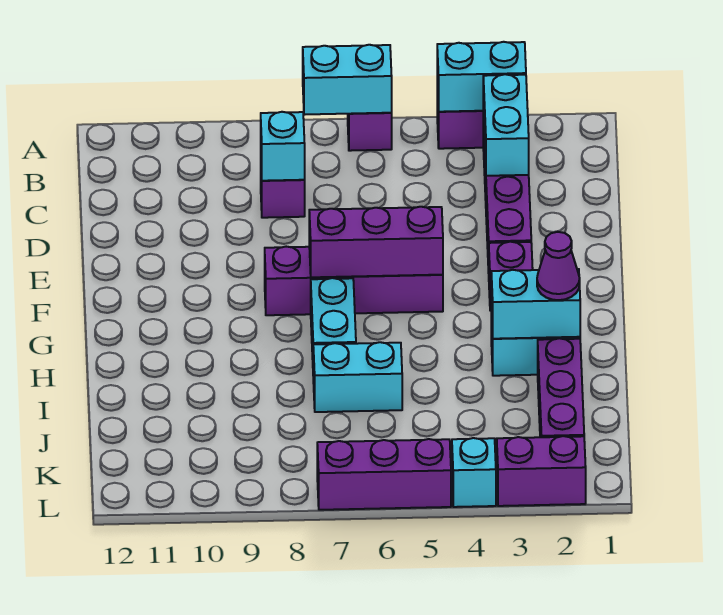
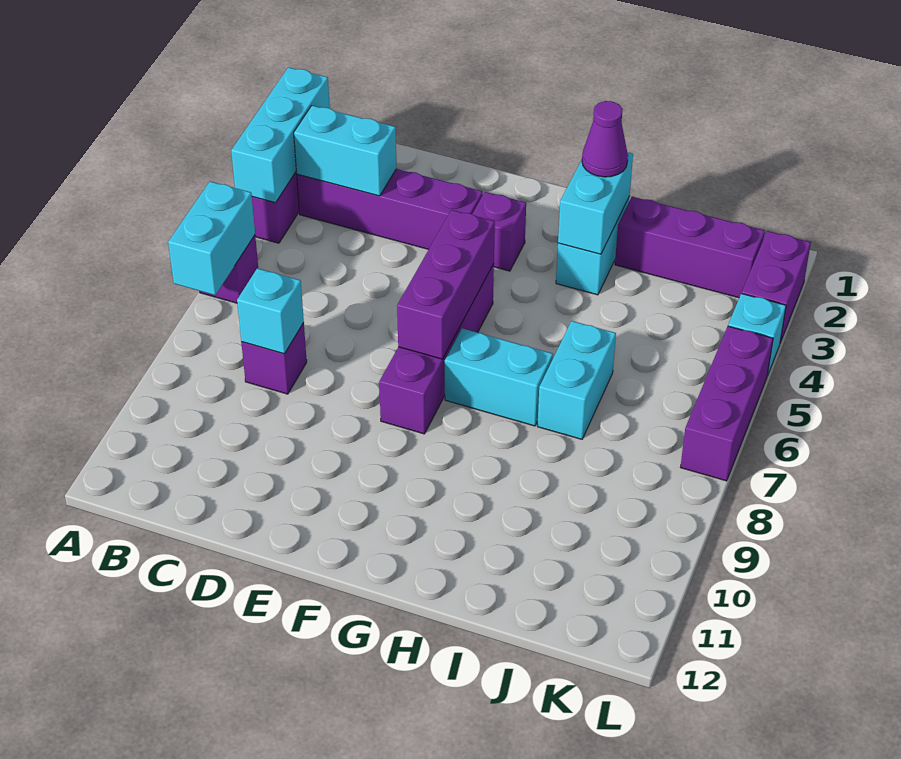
cyan 1x2 brick [437,42,526,112] -> cyan 1x3 brick [231,67,330,203]

